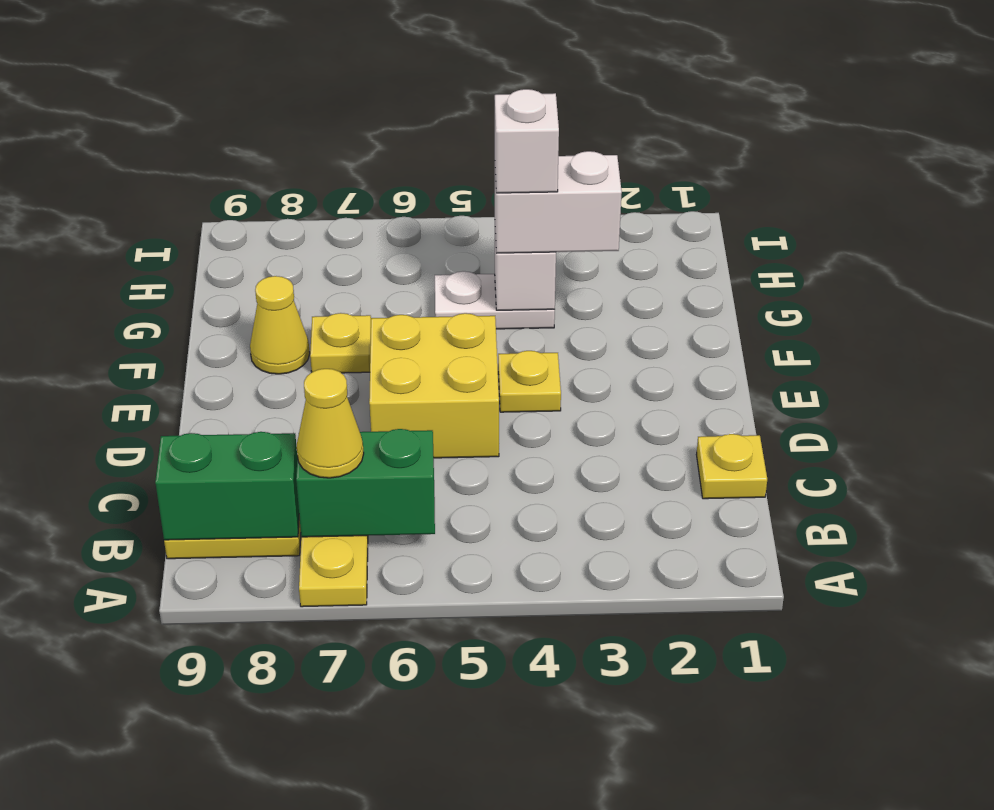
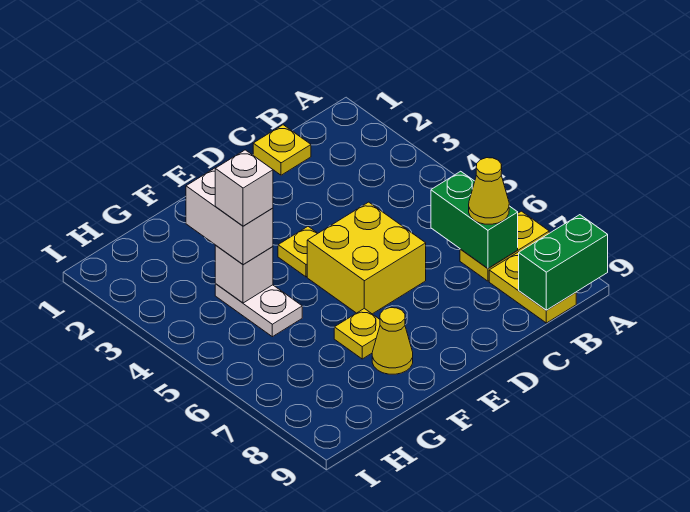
green 1x2 brick [155,432,299,540] -> green 1x2 brick turned to [519,215,608,310]

